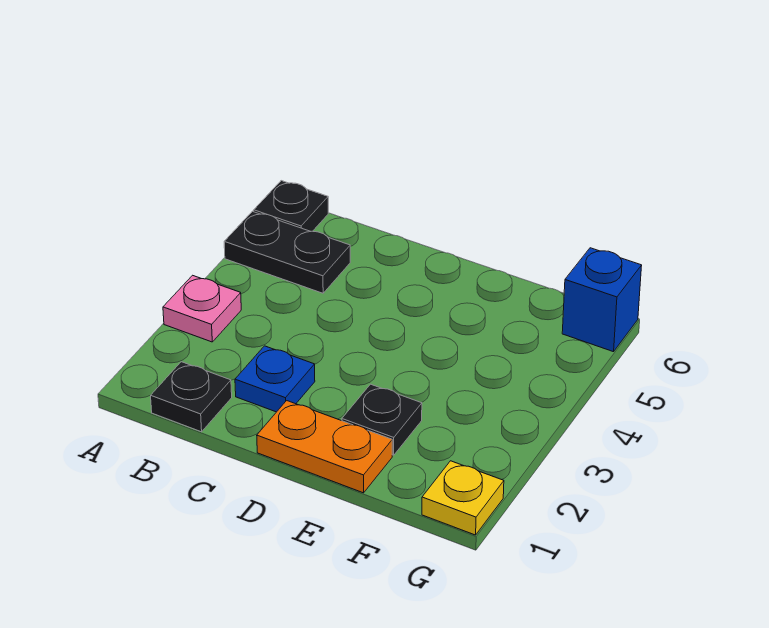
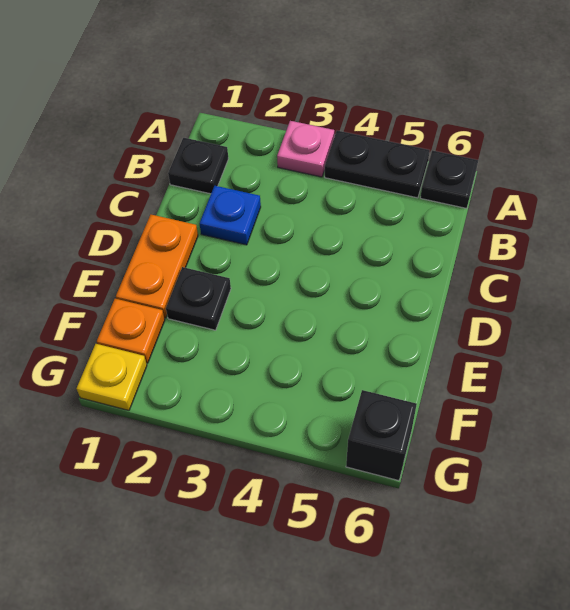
black 1x2 plate [224,211,350,293] -> black 1x2 plate turned to [325,131,430,198]
none -> orange 1x1 plate [97,299,165,363]
blue 1x1 brick [562,248,642,352] -> black 1x1 brick [346,390,417,481]

